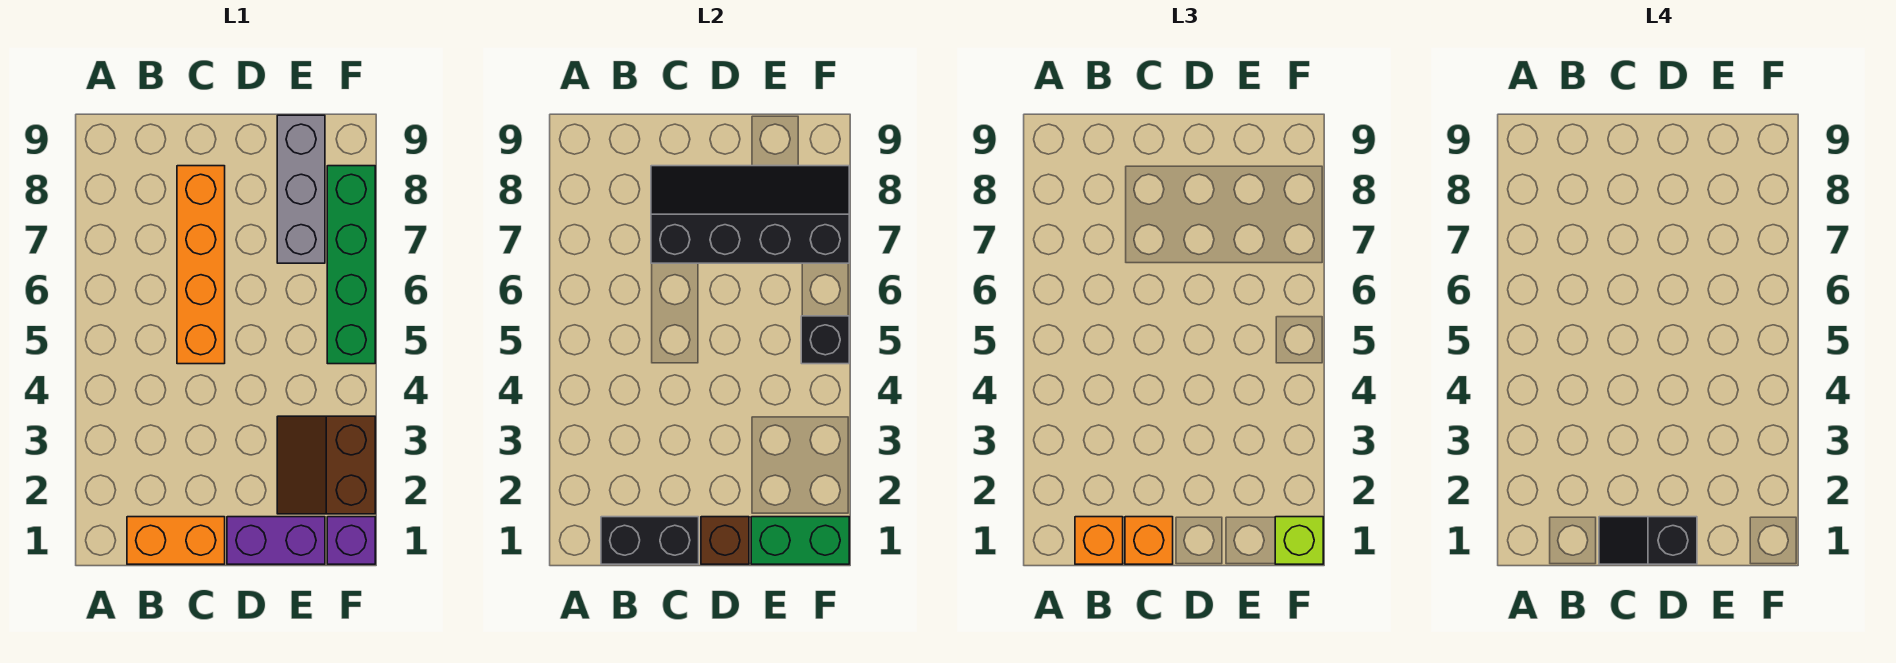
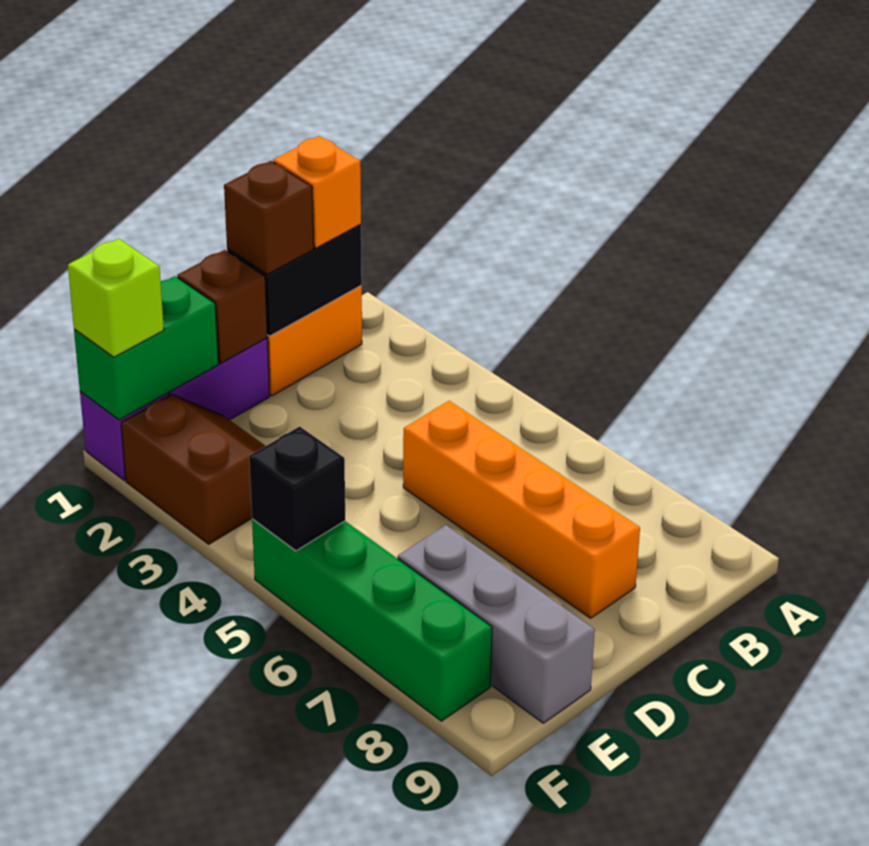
orange 1x1 brick [1125,517,1173,564] -> brown 1x1 brick [224,161,314,274]
black 1x2 slope [1599,517,1697,564] -> none
black 2x4 slope [651,166,849,263] -> none

